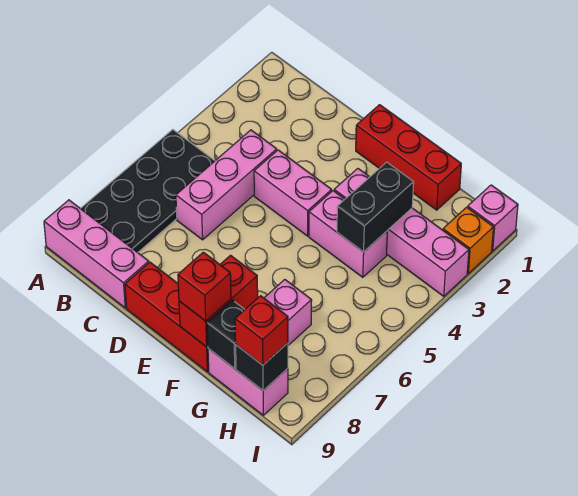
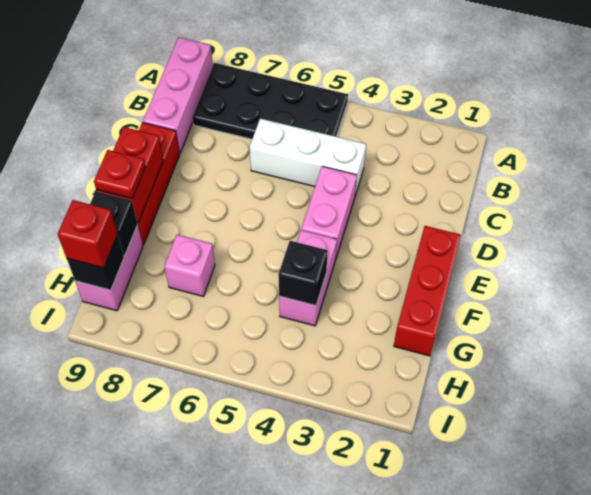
pink 1x3 brick [176,130,277,240] -> white 1x3 brick [250,119,366,195]
pink 1x4 brick [334,169,469,296] -> none
red 1x2 brick [179,255,258,347] -> red 1x2 brick turned to [96,127,163,223]
red 1x1 brick [178,252,231,321] -> red 1x1 plate [94,150,145,198]
black 1x2 brick [337,162,414,252] -> black 1x1 brick [278,241,328,306]
pink 1x1 brick [468,185,518,251] -> none
orange 1x1 brick [443,207,494,273] -> none

